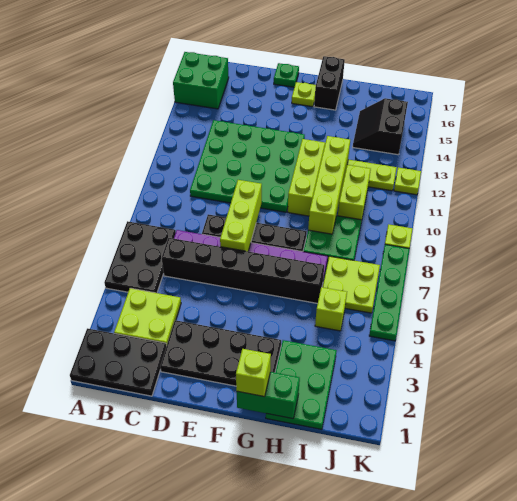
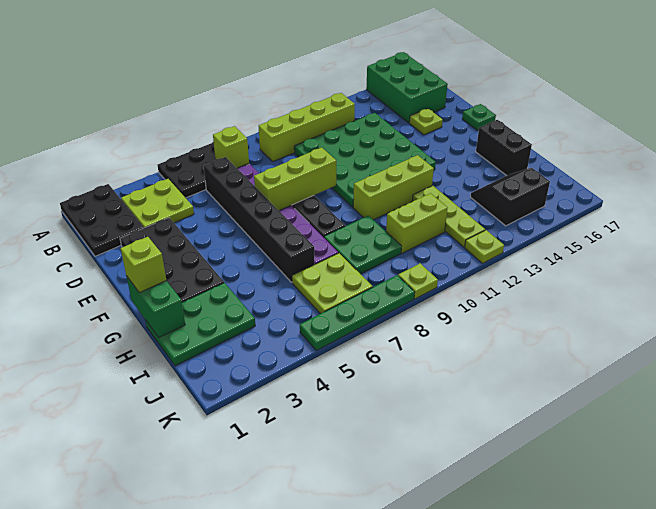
green 2x2 brick [173,52,229,109] -> green 2x3 brick [366,52,448,123]
lime 1x1 plate [292,82,316,107] -> lime 1x1 plate moved to [409,108,443,135]
black 1x2 brick [314,56,345,110] -> black 1x2 brick turned to [476,120,532,176]
lime 1x4 brick [308,136,350,234] -> lime 1x4 brick moved to [259,93,355,161]
lime 1x1 brick [315,287,347,331] -> lime 1x1 brick moved to [213,126,249,168]

